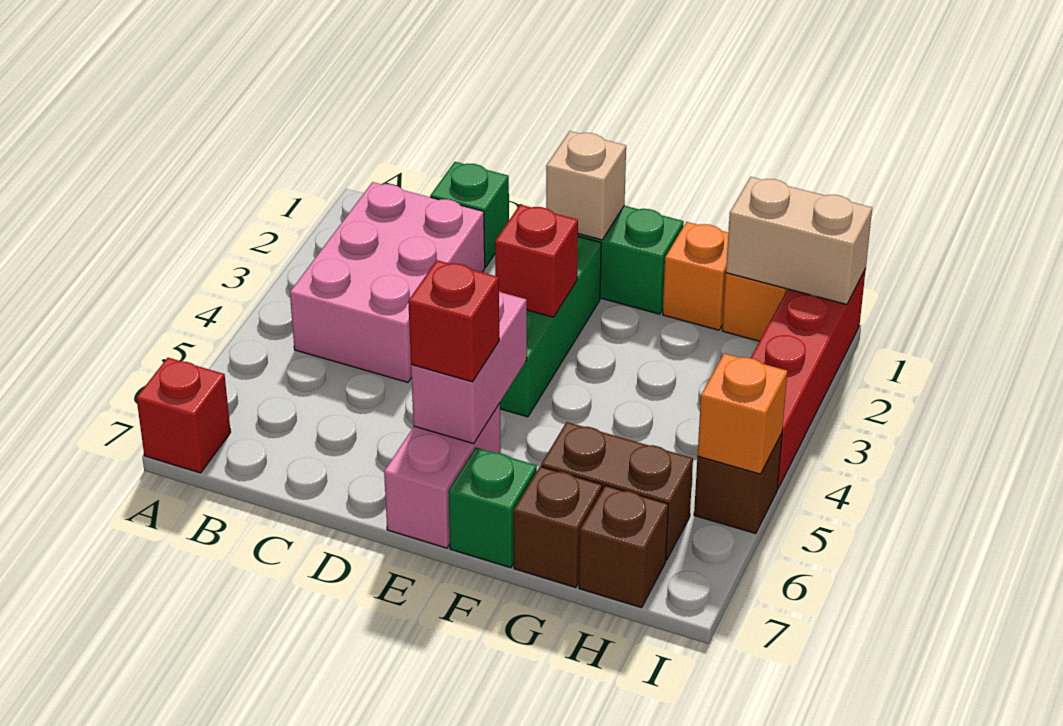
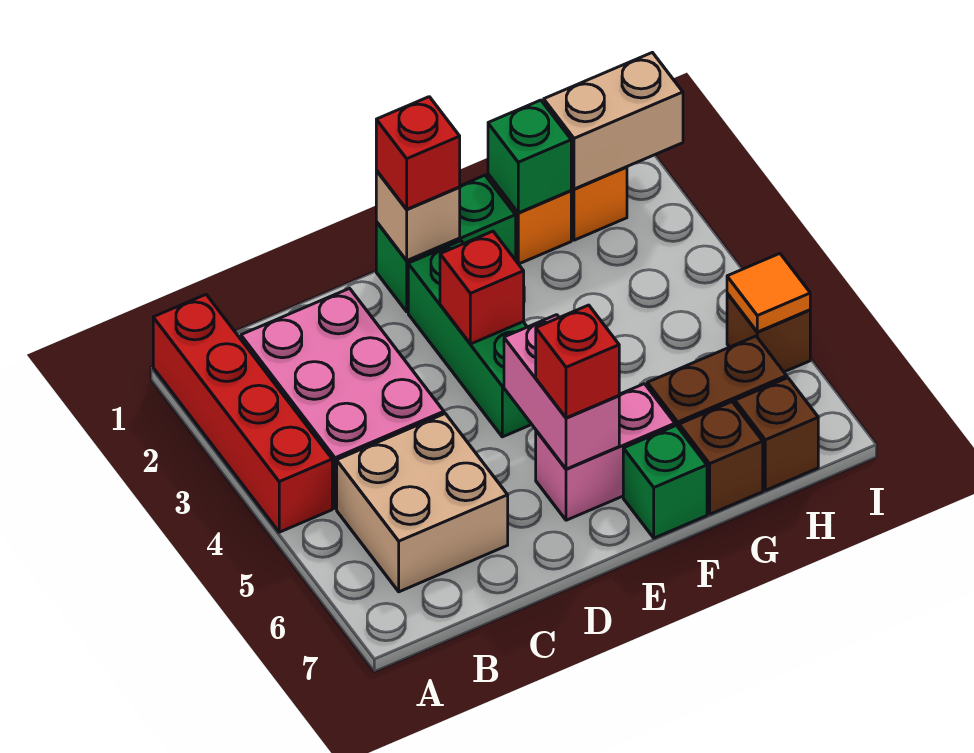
red 1x1 brick [136,358,231,473] -> red 1x1 brick moved to [376,97,460,209]
none -> tan 2x2 brick [337,414,508,592]
green 1x1 brick [430,162,509,267] -> green 1x1 brick moved to [488,100,571,213]
pink 1x2 brick [384,403,501,548] -> pink 1x2 brick turned to [536,384,675,520]
red 1x4 brick [751,269,866,489] -> red 1x4 brick moved to [153,295,332,532]
orange 1x1 brick [697,353,787,474] -> orange 1x1 tile [727,254,810,332]

